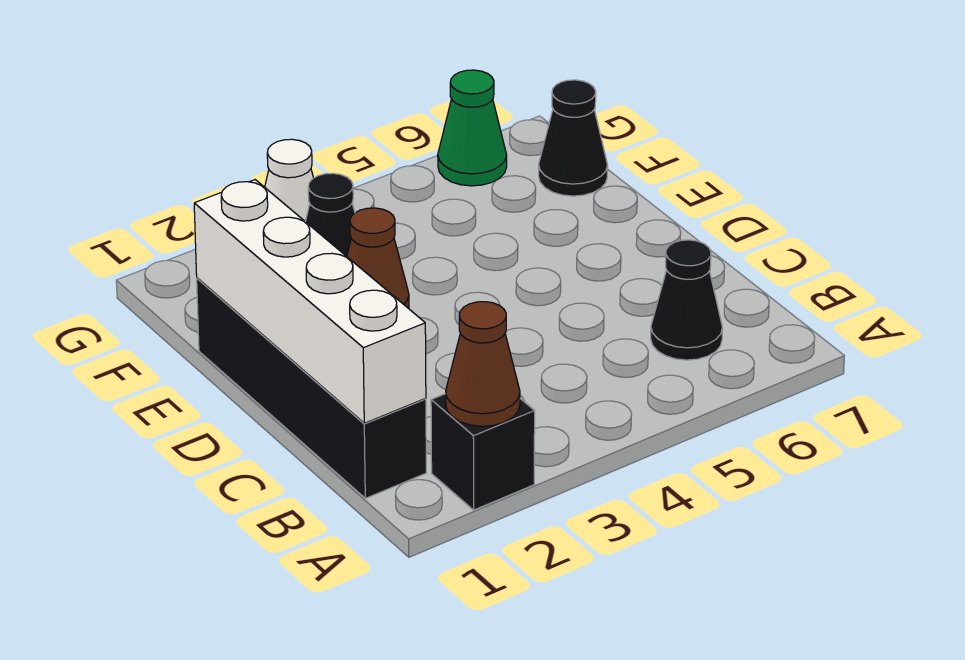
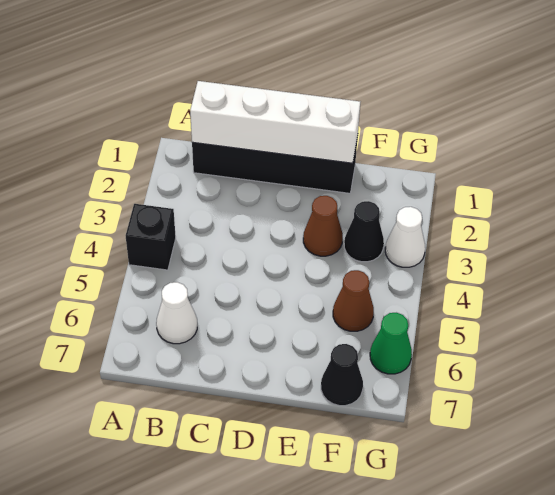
black 1x1 brick [431,394,535,510] -> black 1x1 brick moved to [126,204,176,270]
brown 1x1 cone [446,302,520,426] -> brown 1x1 cone moved to [333,270,374,331]
black 1x1 cone [651,240,722,360] -> white 1x1 cone [156,282,197,344]

